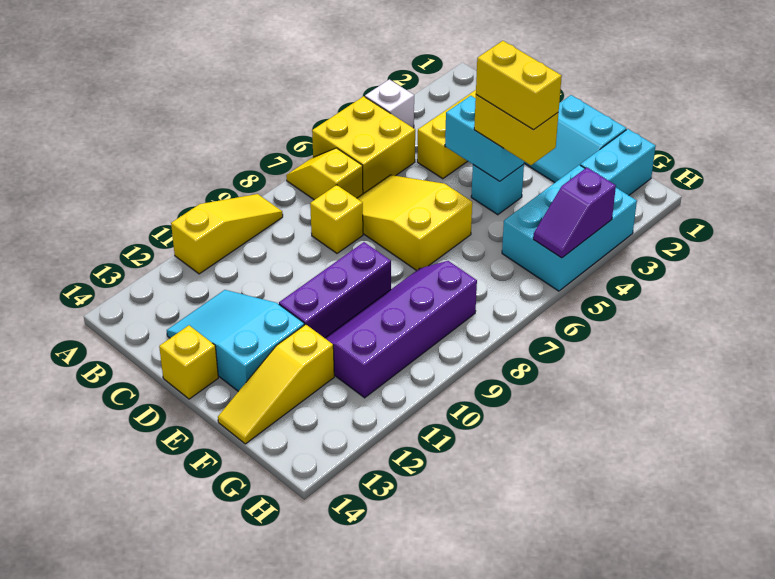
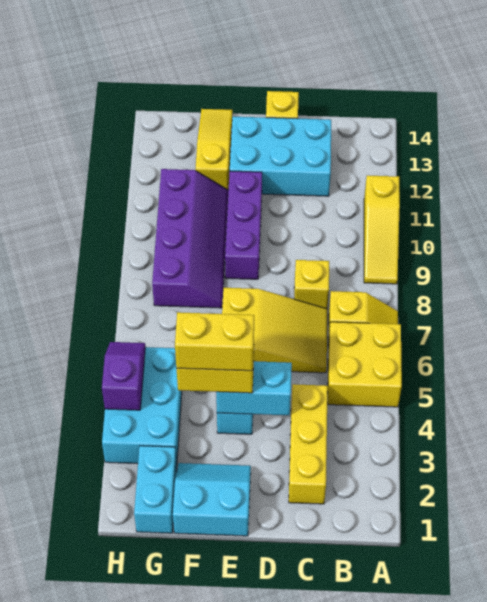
white 1x1 brick [365,79,414,128] -> none
cyan 2x3 slope [167,290,305,391] -> cyan 2x3 brick [230,117,331,196]

